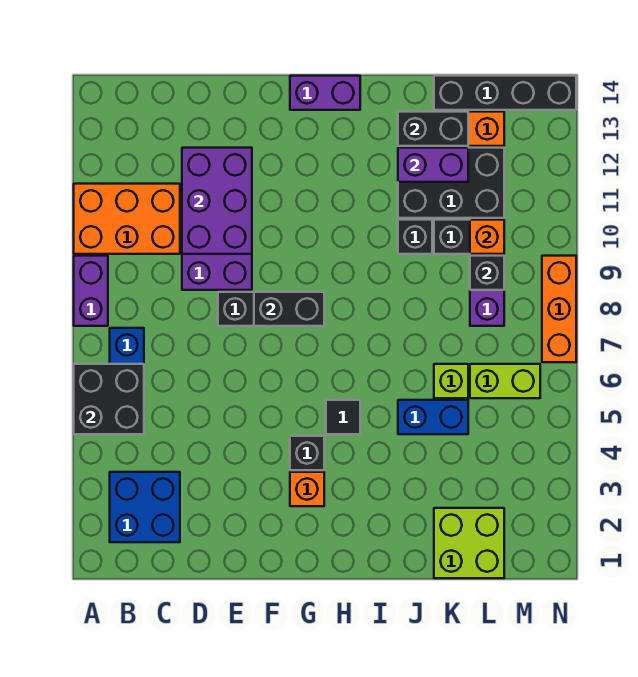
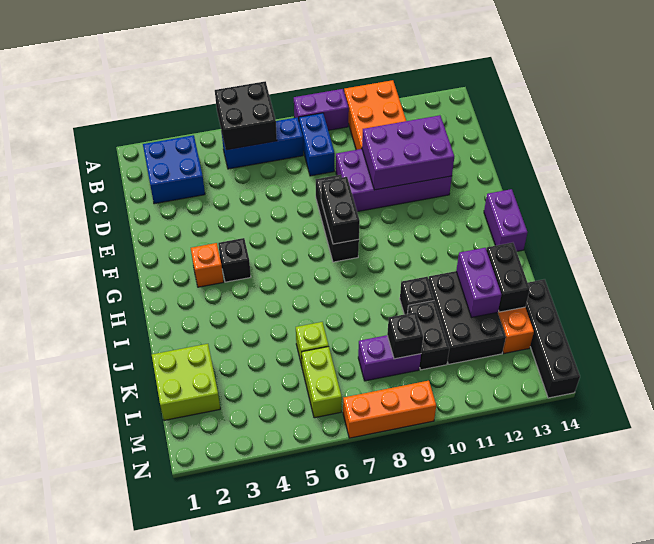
black 1x1 tile [326,400,360,434] -> none
blue 1x2 brick [398,400,468,434] -> blue 1x2 brick moved to [299,113,335,176]
orange 1x1 brick [470,220,504,254] -> none

